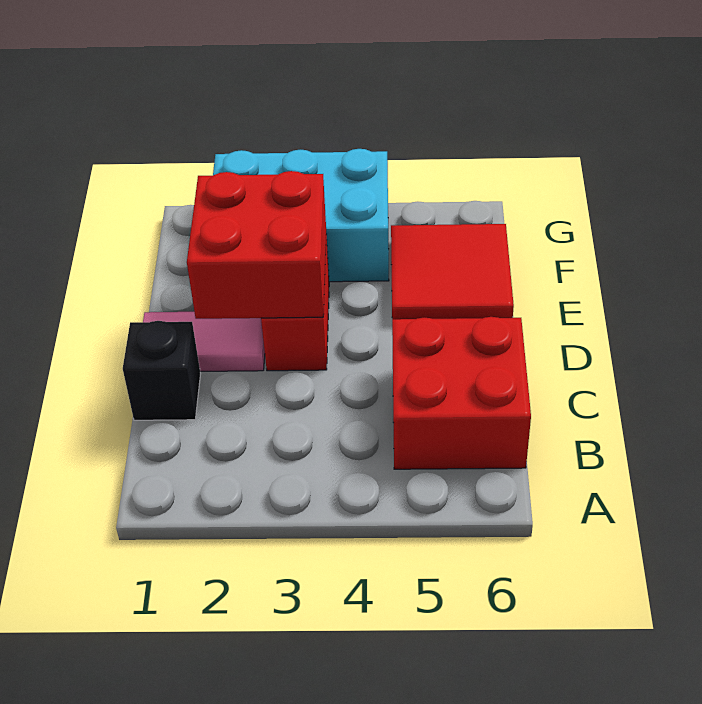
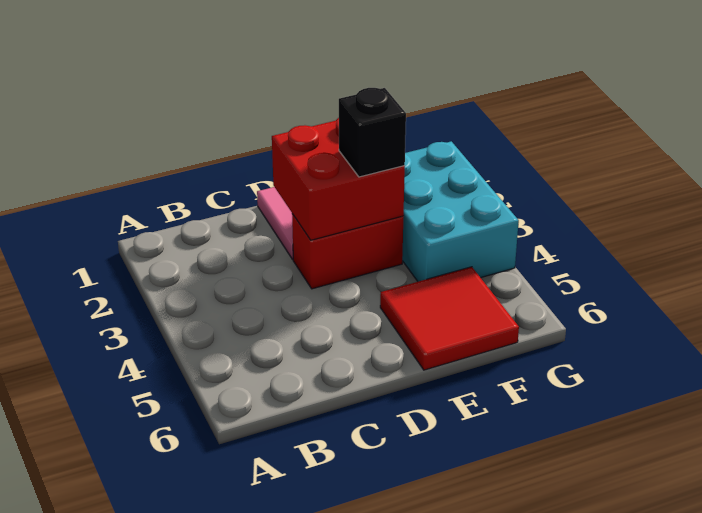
red 2x2 brick [392,317,531,469] -> none
black 1x1 brick [123,321,201,420] -> black 1x1 brick moved to [339,88,406,177]

